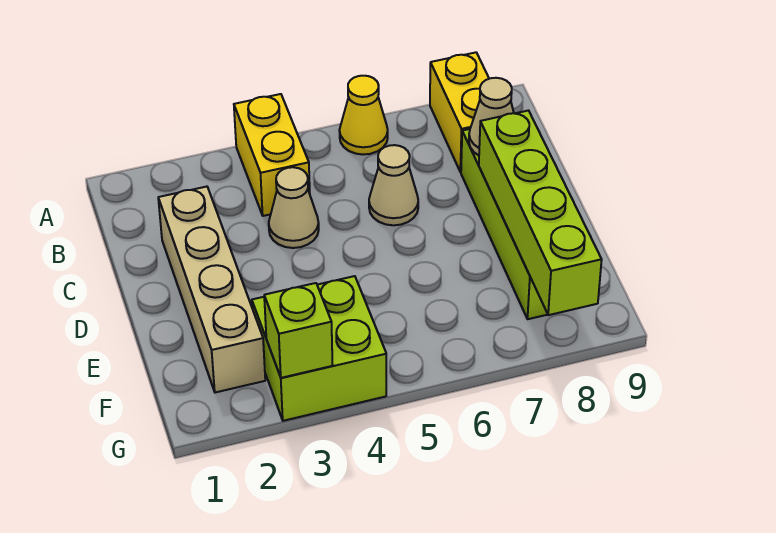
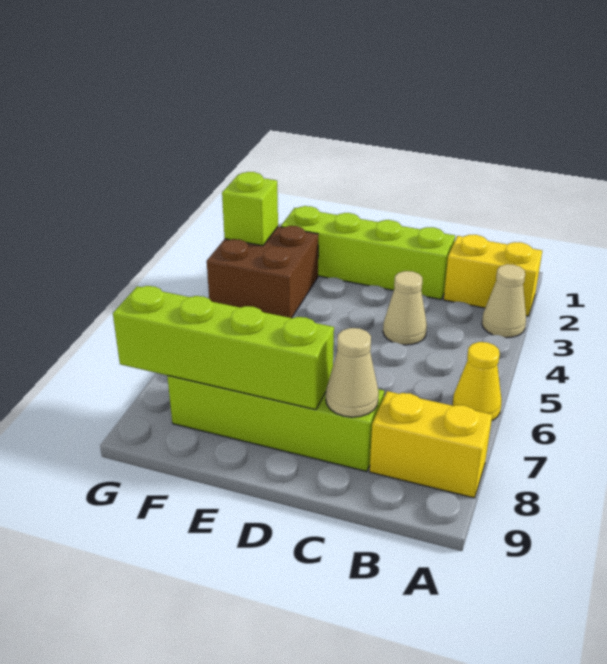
yellow 1x2 brick [234,94,310,216] -> yellow 1x2 brick moved to [444,235,542,316]
tan 1x4 brick [158,187,265,393] -> lime 1x4 brick [281,206,455,299]
tan 1x1 cone [369,145,418,225] -> tan 1x1 cone moved to [482,264,526,338]
lime 2x2 brick [252,276,386,421] -> brown 2x2 brick [207,226,318,318]

